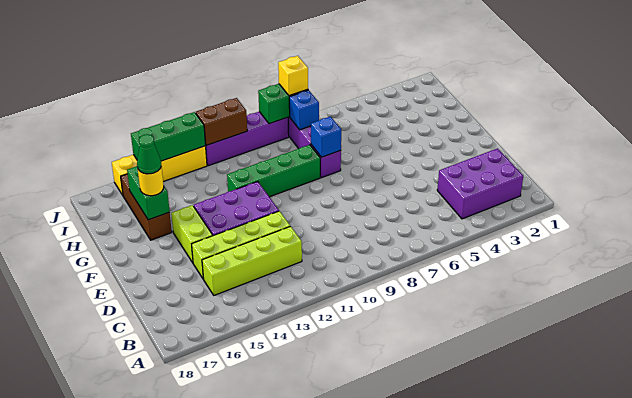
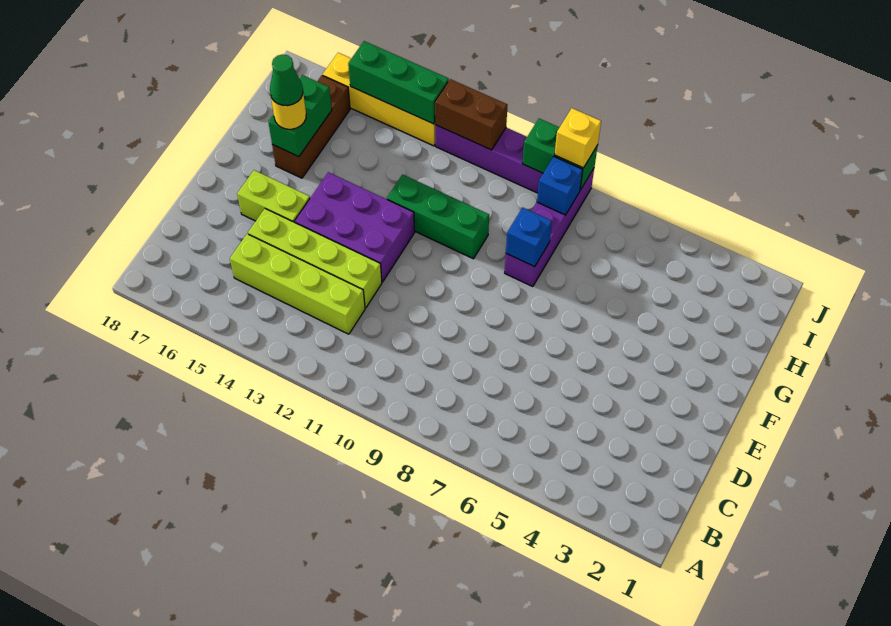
purple 2x3 brick [437,148,523,219] -> none
lime 1x2 brick [171,205,213,263] -> lime 1x2 brick turned to [237,170,310,222]
green 1x4 brick [227,145,320,197] -> green 1x3 brick [387,175,489,259]

